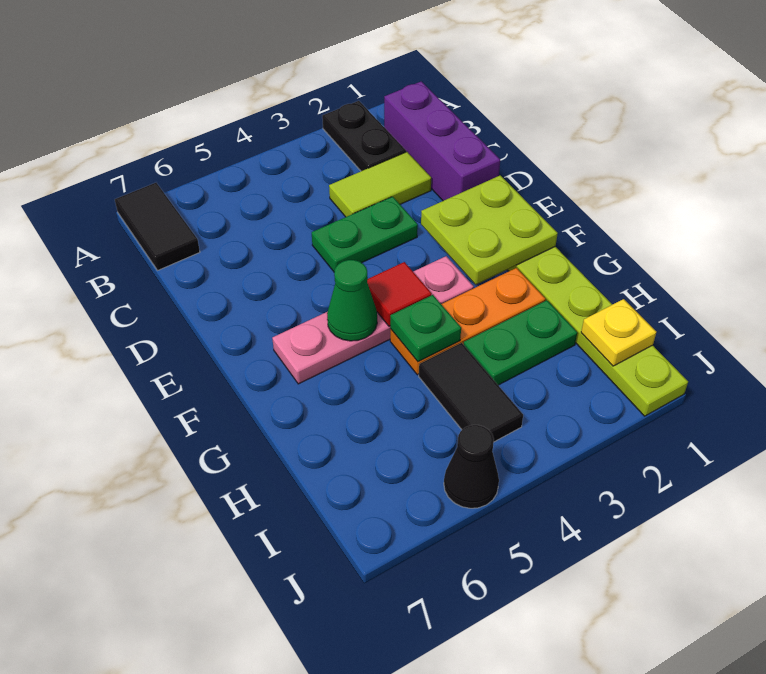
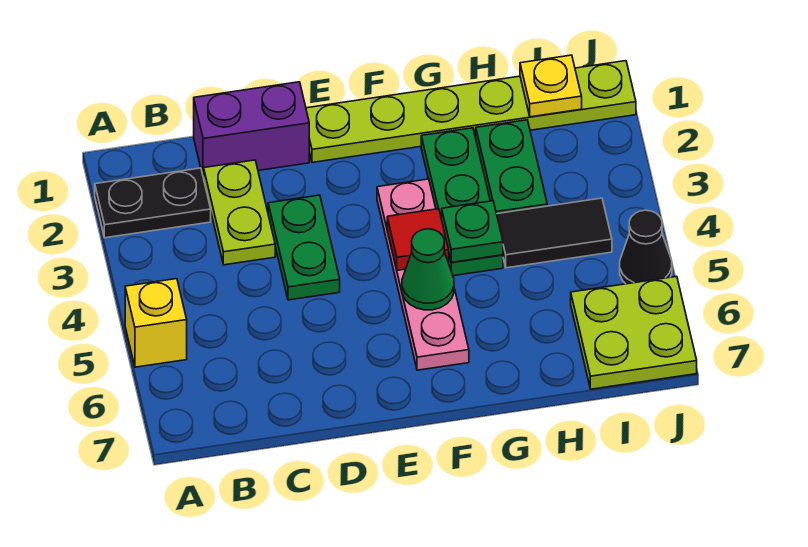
none -> yellow 1x1 brick [125,279,187,367]
black 1x2 tile [115,183,200,271] -> none
purple 1x3 brick [384,81,500,201] -> purple 1x2 brick [194,82,309,178]
lime 1x2 tile [329,152,431,217] -> lime 1x2 plate [204,160,275,265]
lime 2x2 plate [421,175,558,284] -> lime 2x2 plate moved to [571,276,697,389]
orange 1x3 plate [390,268,545,375] -> green 1x3 plate [421,128,503,276]

